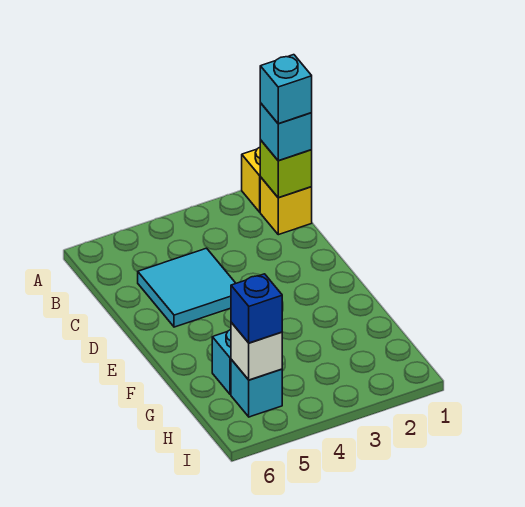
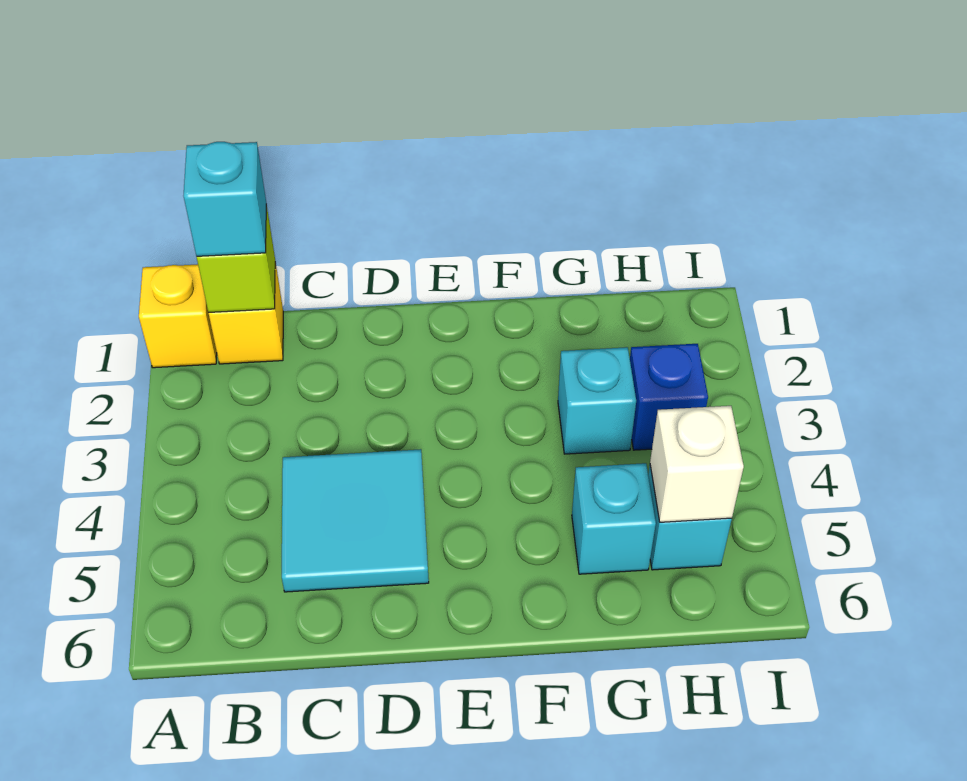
cyan 1x1 brick [260,55,312,124] -> cyan 1x1 brick moved to [558,347,636,454]
blue 1x1 brick [231,274,282,343] -> blue 1x1 brick moved to [630,344,708,450]

